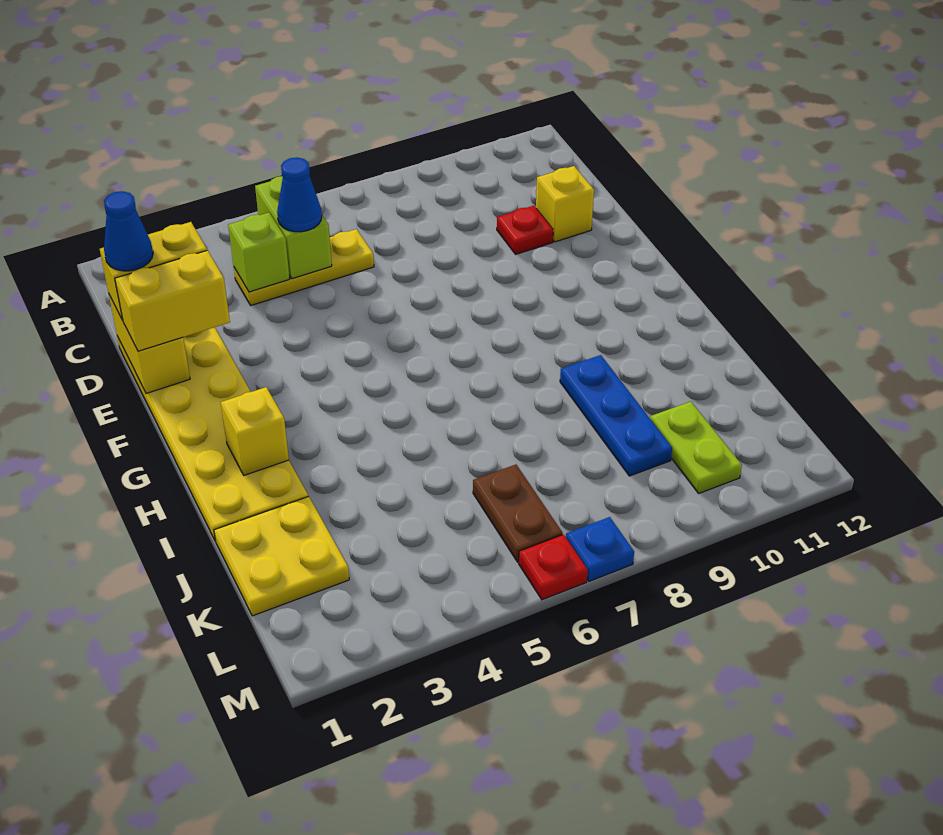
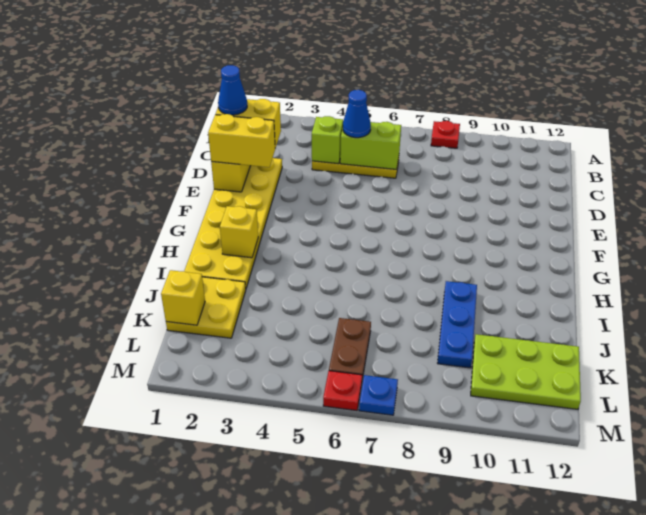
lime 1x2 brick [255,176,332,279] -> lime 1x2 brick turned to [340,122,401,169]
red 1x1 plate [497,206,553,254] -> red 1x1 plate moved to [431,121,460,148]
yellow 1x1 brick [536,166,594,242] -> yellow 1x1 brick moved to [161,270,205,325]
lime 1x2 plate [650,402,742,493] -> lime 2x3 plate [471,334,581,409]

